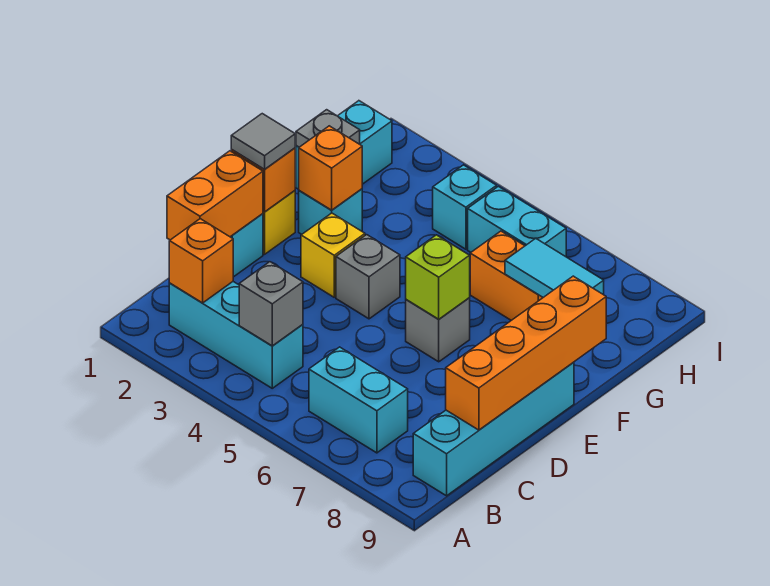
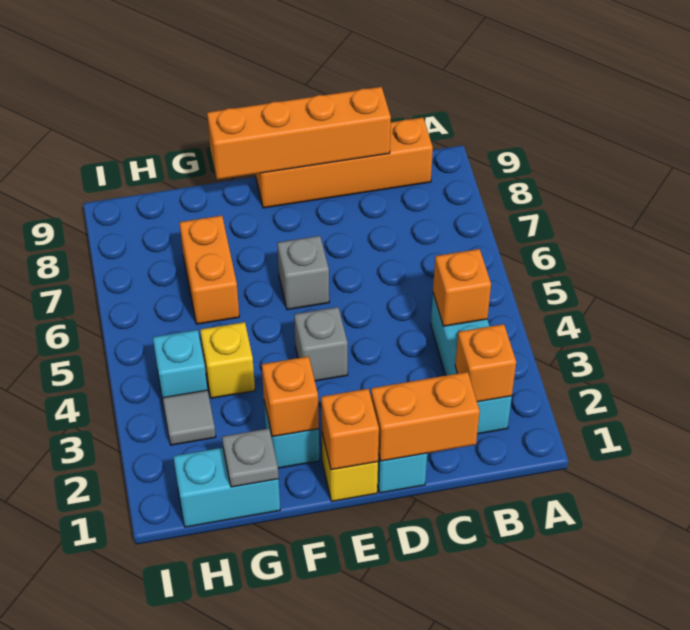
grey 1x1 brick [239,262,303,346] -> orange 1x1 brick [433,249,491,326]
cyan 1x2 brick [309,347,408,453] -> none
cyan 1x4 brick [413,362,574,496] -> orange 1x4 brick [256,117,433,208]
grey 1x1 tile [231,114,295,169] -> grey 1x1 tile moved to [163,390,216,445]
yellow 1x1 brick [301,213,365,297] -> yellow 1x1 brick moved to [200,322,255,398]
lime 1x1 brick [406,235,470,319] -> none
cyan 1x2 tile [505,238,604,297] -> none
cyan 1x2 brick [468,186,566,257] -> none

